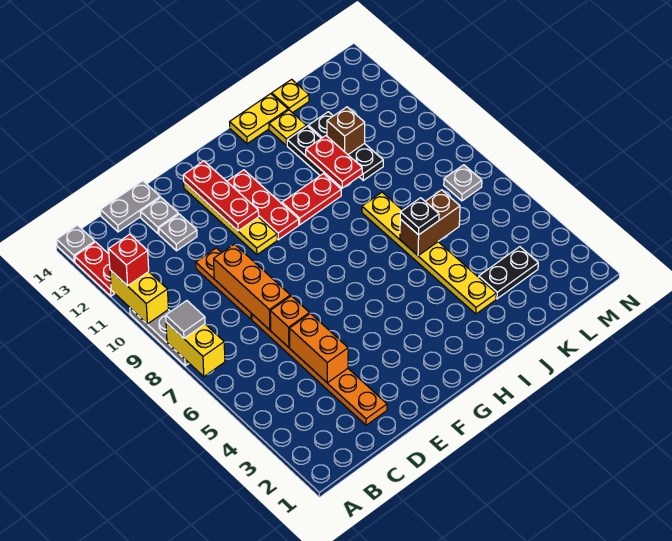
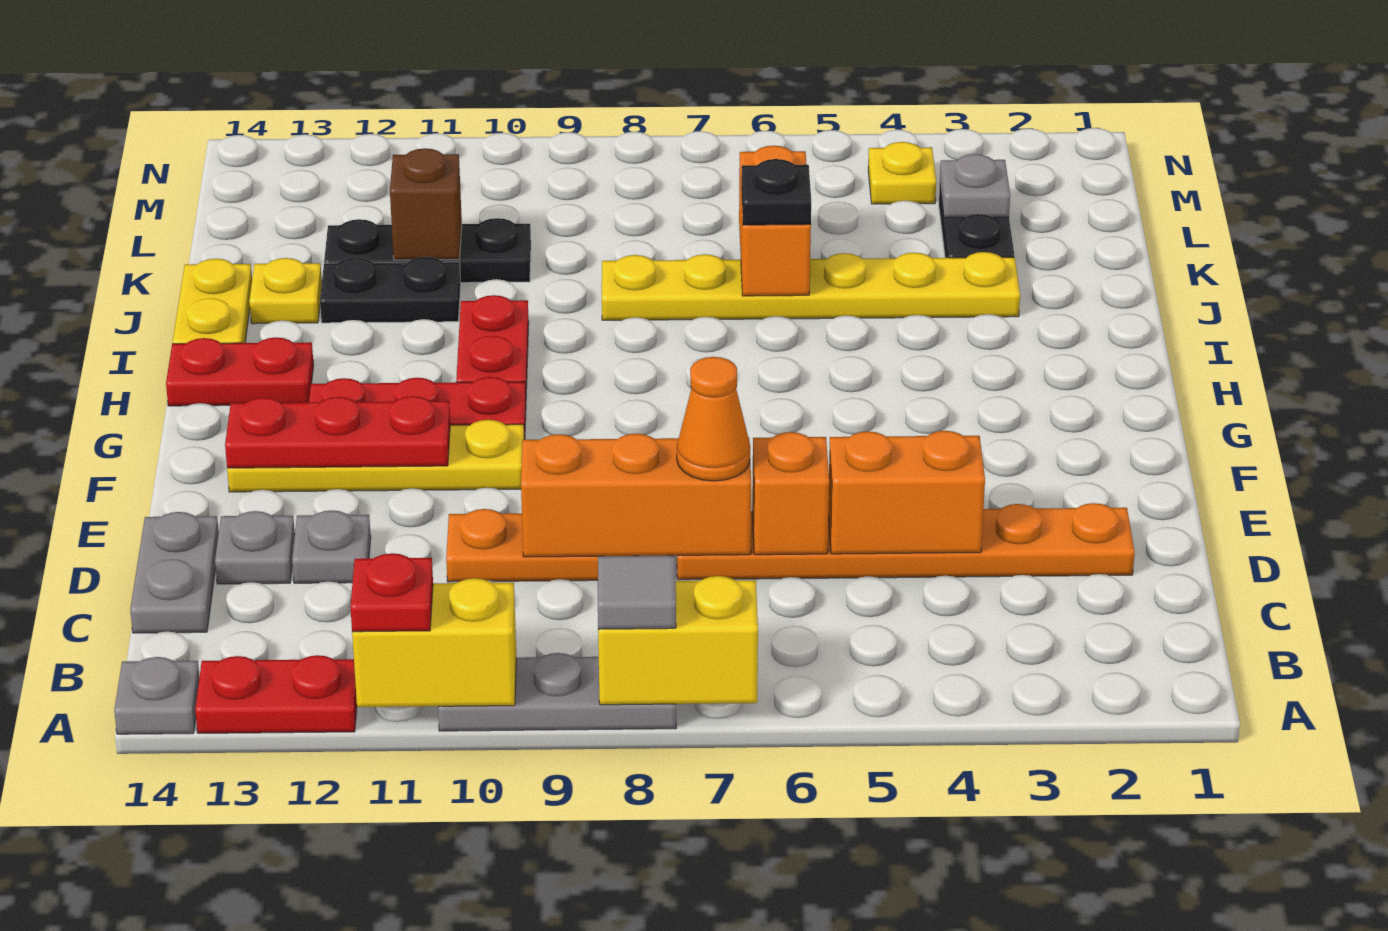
red 1x1 brick [109,234,149,286] -> red 1x1 plate [350,553,433,632]
none -> orange 1x1 cone [677,357,750,481]
brown 1x2 brick [400,190,460,256] -> orange 1x2 brick [739,146,811,296]
red 1x2 plate [306,136,362,188] -> red 1x2 plate moved to [166,337,314,406]
yellow 1x1 plate [272,79,309,113] -> yellow 1x1 plate moved to [868,142,936,204]
grey 1x1 plate [444,165,482,201] -> grey 1x1 plate moved to [940,154,1010,218]

